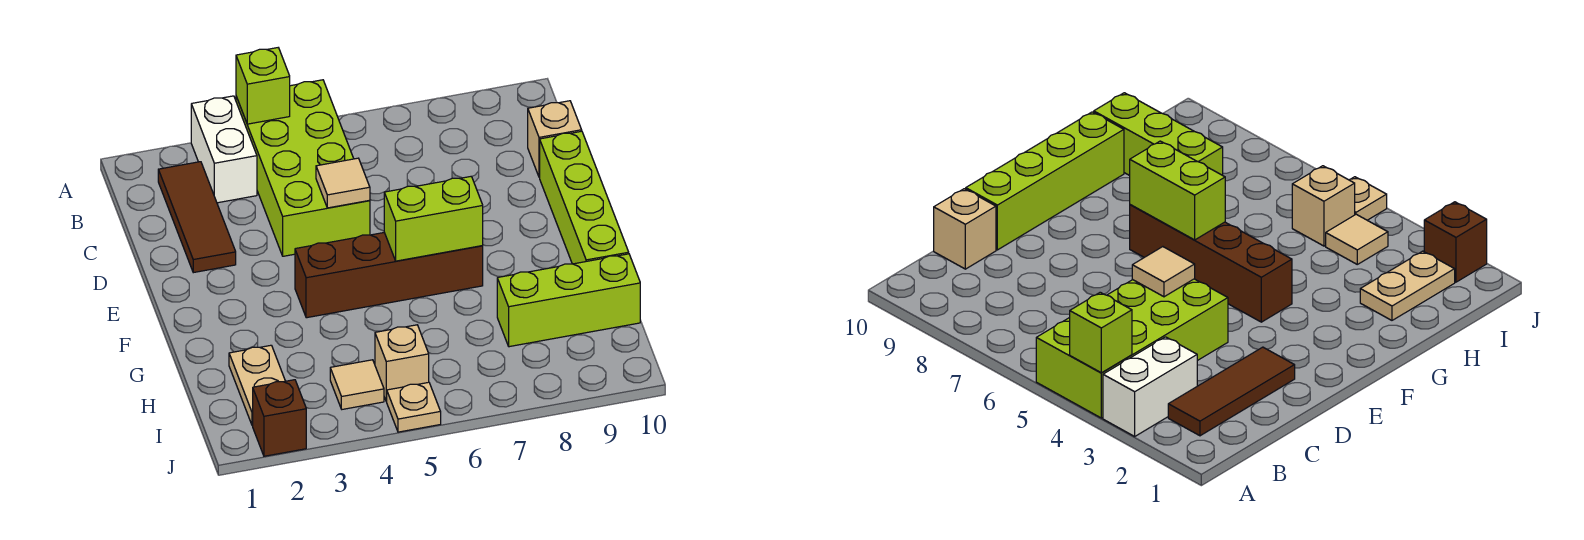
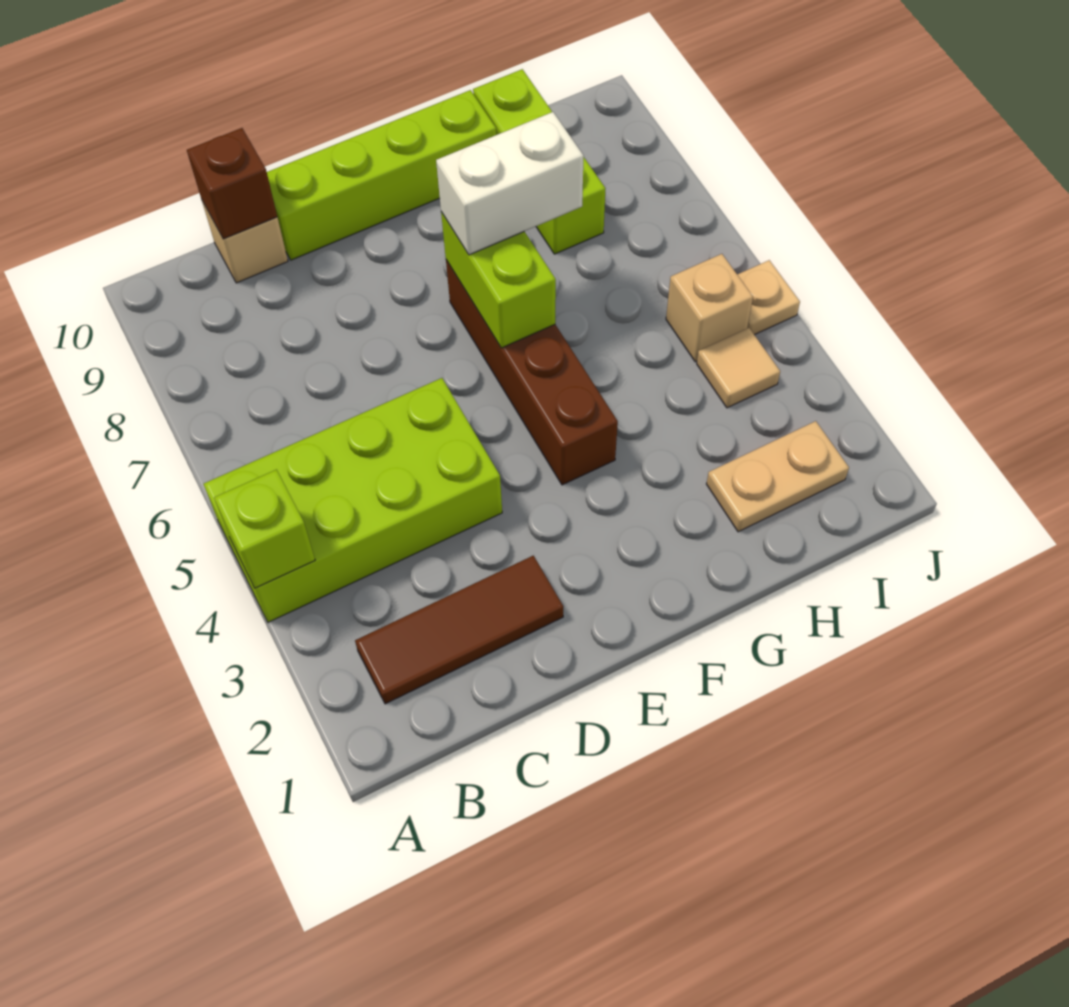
white 1x2 brick [191,96,257,203] -> white 1x2 brick moved to [436,112,584,255]
tan 1x1 tile [316,158,370,208] -> none
brown 1x1 brick [253,380,306,456] -> brown 1x1 brick moved to [187,128,277,239]

